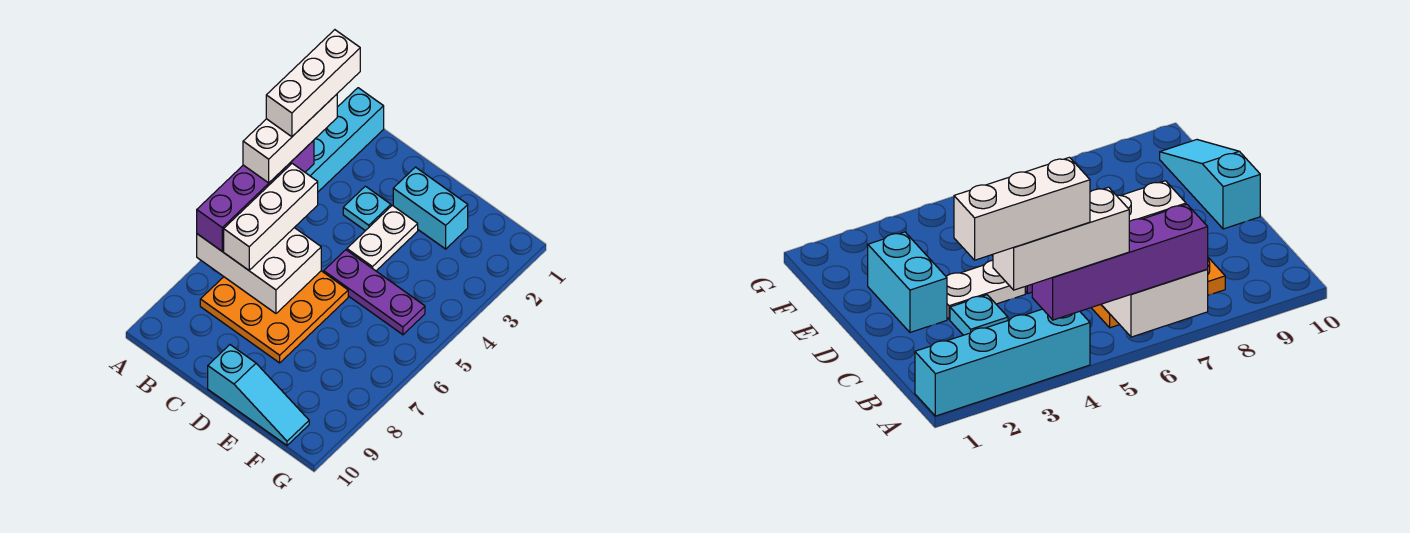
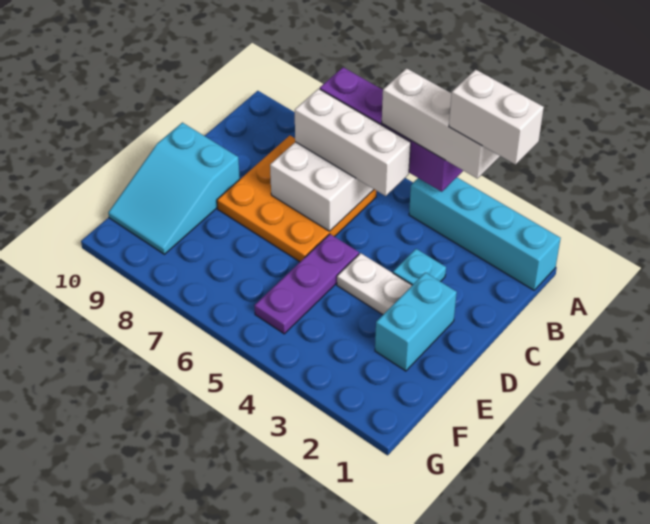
white 1x3 brick [266,30,360,137] -> white 1x2 brick [449,69,544,165]
cyan 1x3 slope [208,345,309,445] -> cyan 2x3 slope [108,123,240,254]

